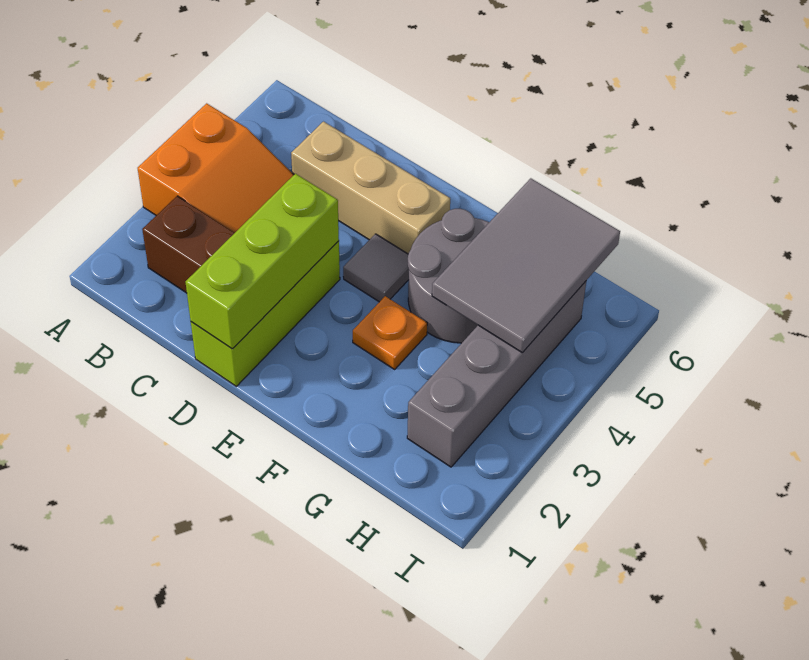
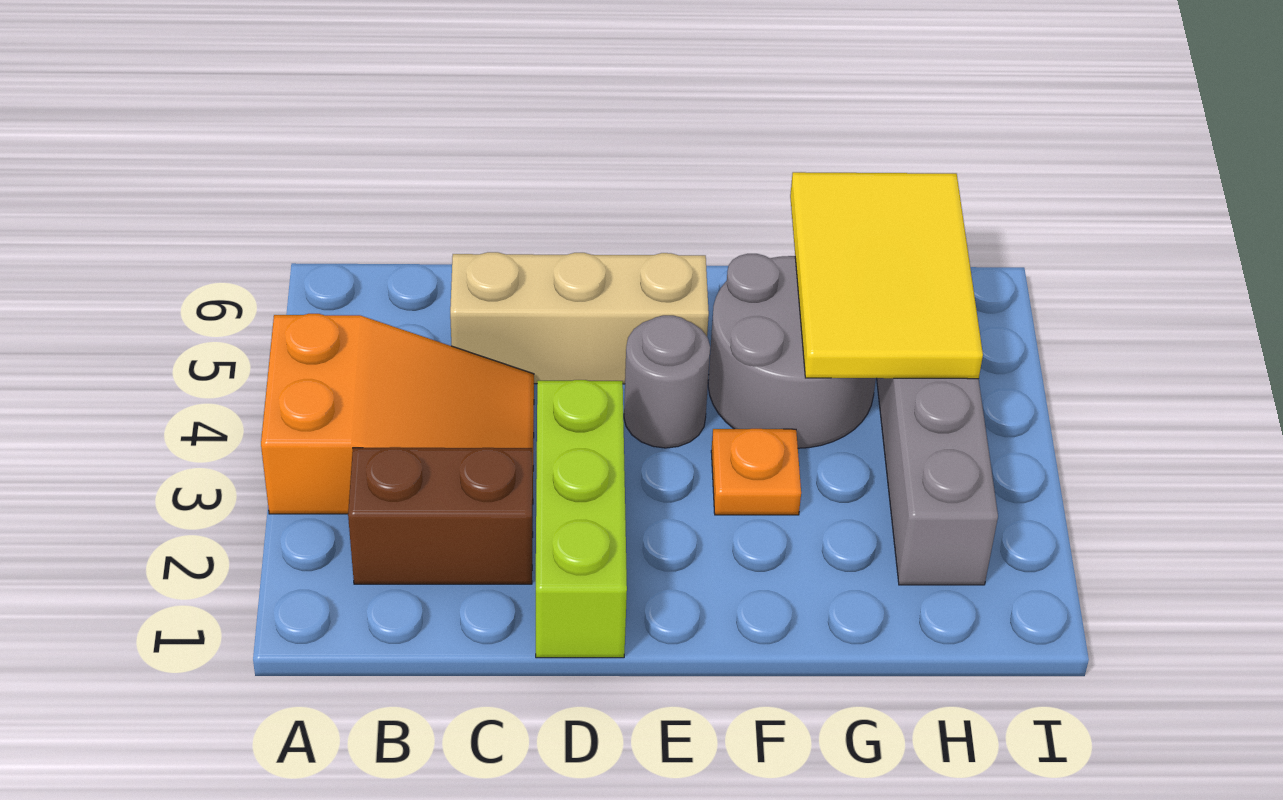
lime 1x3 brick [186,174,339,349] -> none
grey 1x1 tile [343,234,409,302] -> grey 1x1 round brick [624,315,710,448]
grey 2x3 tile [432,178,620,353] -> yellow 2x3 tile [790,172,983,379]

